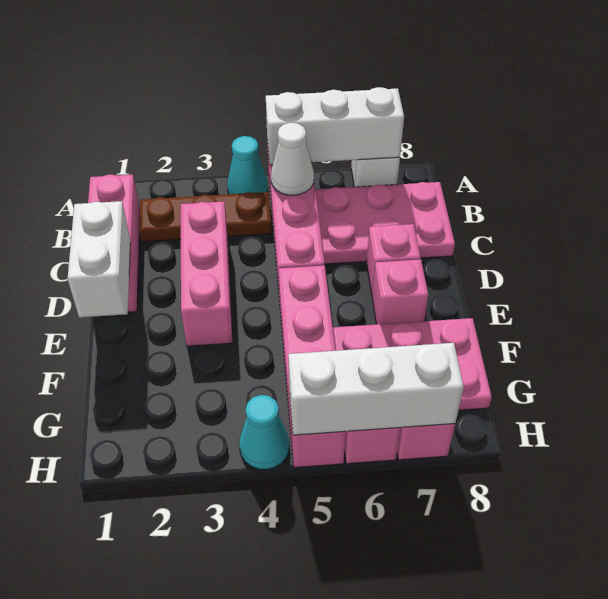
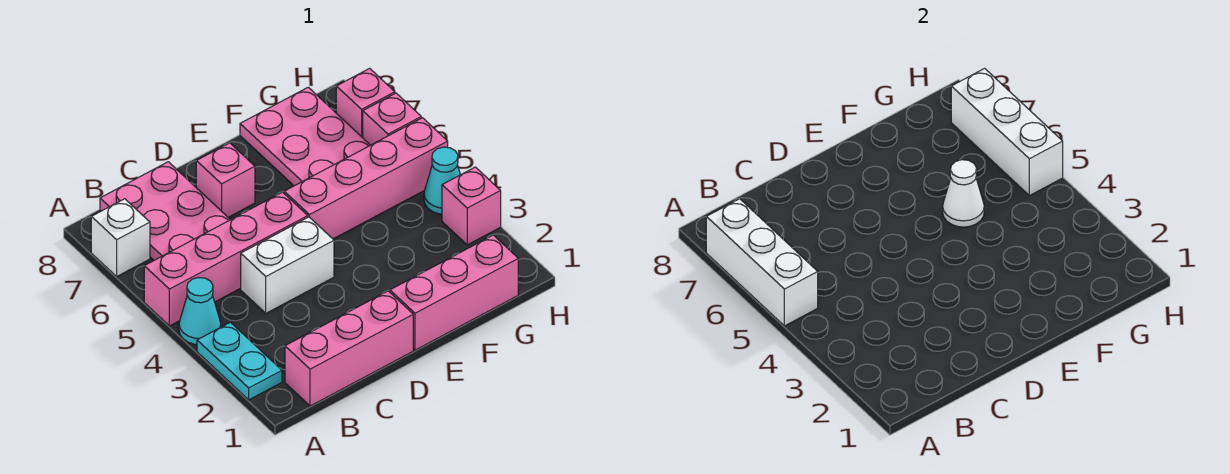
none -> cyan 1x2 plate [197,322,282,400]
brown 1x3 plate [139,192,272,242] -> none
white 1x1 cone [271,123,314,195] -> white 1x1 cone moved to [943,160,984,227]
pink 1x3 brick [180,201,232,346] -> pink 1x3 brick moved to [390,235,518,350]
white 1x2 brick [68,201,130,317] -> white 1x2 brick moved to [241,217,334,313]
pink 1x1 brick [372,259,428,324] -> pink 1x1 brick moved to [442,167,501,245]

